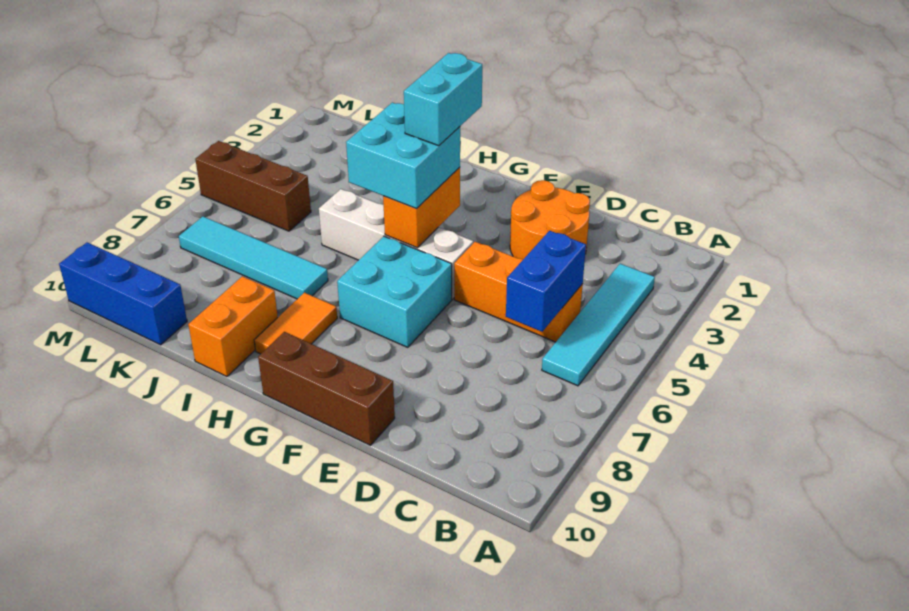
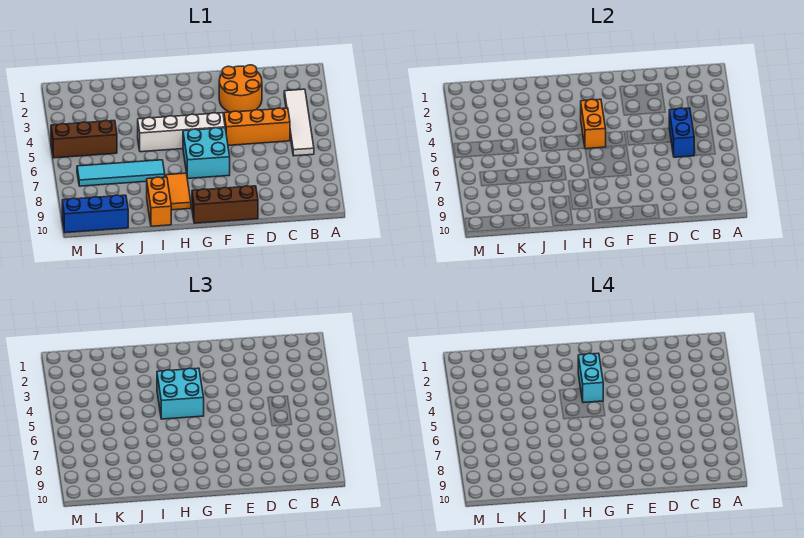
cyan 1x4 tile [542,264,655,386] -> white 1x4 tile [284,89,314,156]

